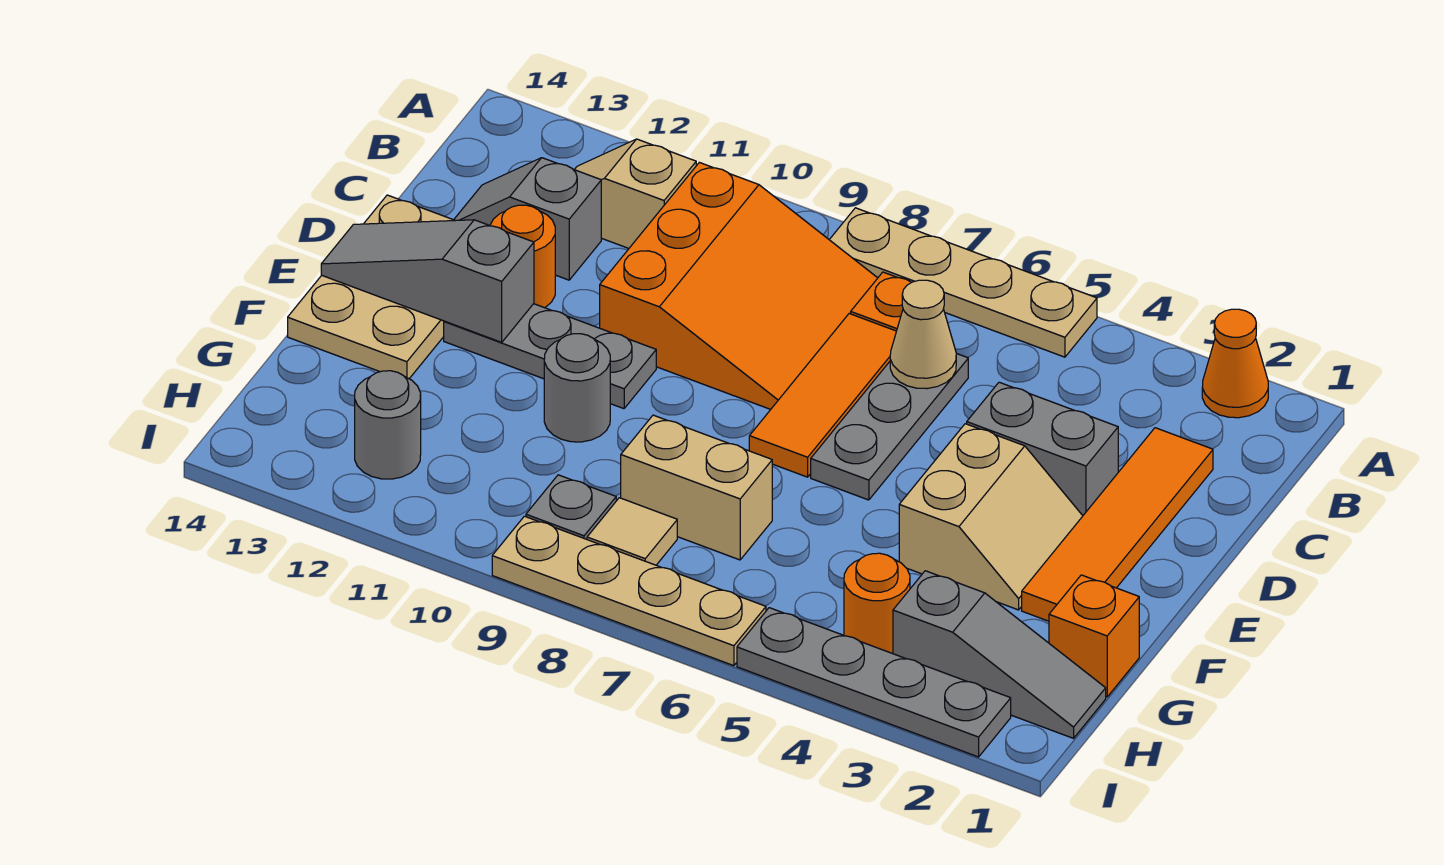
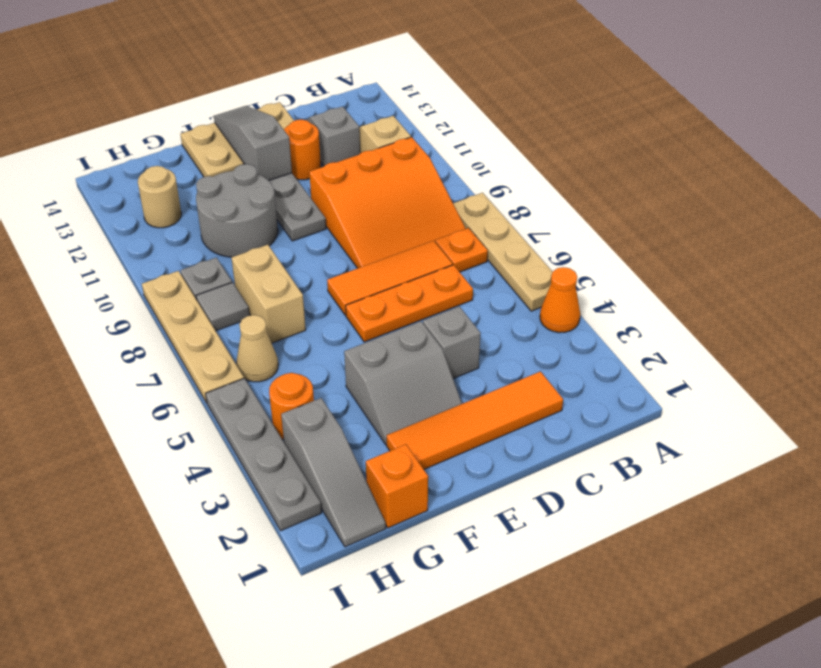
orange 1x1 cone [1202,309,1268,418] -> orange 1x1 cone moved to [540,267,580,333]
grey 1x3 plate [811,354,968,500] -> orange 1x3 plate [346,265,473,342]
tan 1x1 cone [890,280,956,389] -> tan 1x1 cone moved to [236,315,278,382]
grey 1x2 brick [967,382,1118,515] -> grey 1x1 brick [423,307,481,379]
tan 2x2 slope [899,424,1083,610] -> grey 2x2 slope [344,321,462,445]
grey 1x1 round brick [544,334,610,442] -> grey 2x2 round brick [196,164,278,258]
tan 1x1 tile [587,498,677,565] -> grey 1x1 tile [196,282,250,331]
grey 1x1 round brick [355,371,421,479] -> tan 1x1 round brick [138,166,181,228]

